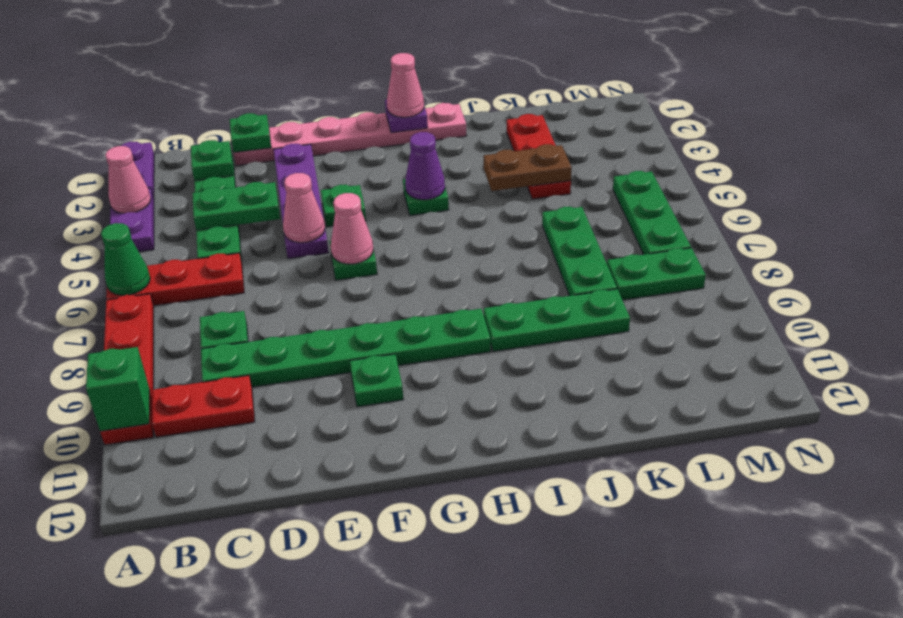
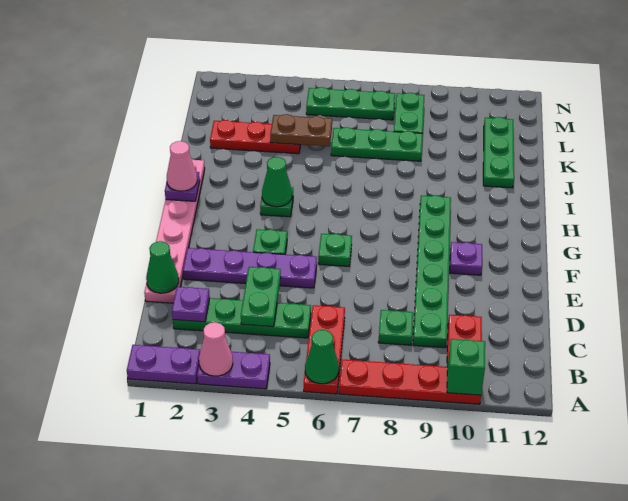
green 1x1 plate [191,140,233,181] -> purple 1x1 plate [172,287,210,322]
green 1x1 plate [230,113,271,153] -> green 1x1 cone [146,241,179,293]
pink 1x1 cone [283,173,325,243] -> none
pink 1x1 cone [330,193,373,264] -> none
green 1x1 plate [350,354,403,407] -> purple 1x1 plate [450,242,482,275]
purple 1x1 cone [405,132,445,200] -> green 1x1 cone [262,157,292,207]
green 1x3 plate [484,289,630,351] -> green 1x3 plate moved to [483,117,514,188]
brown 1x2 plate [483,144,572,191] -> brown 1x2 plate turned to [270,114,332,146]

